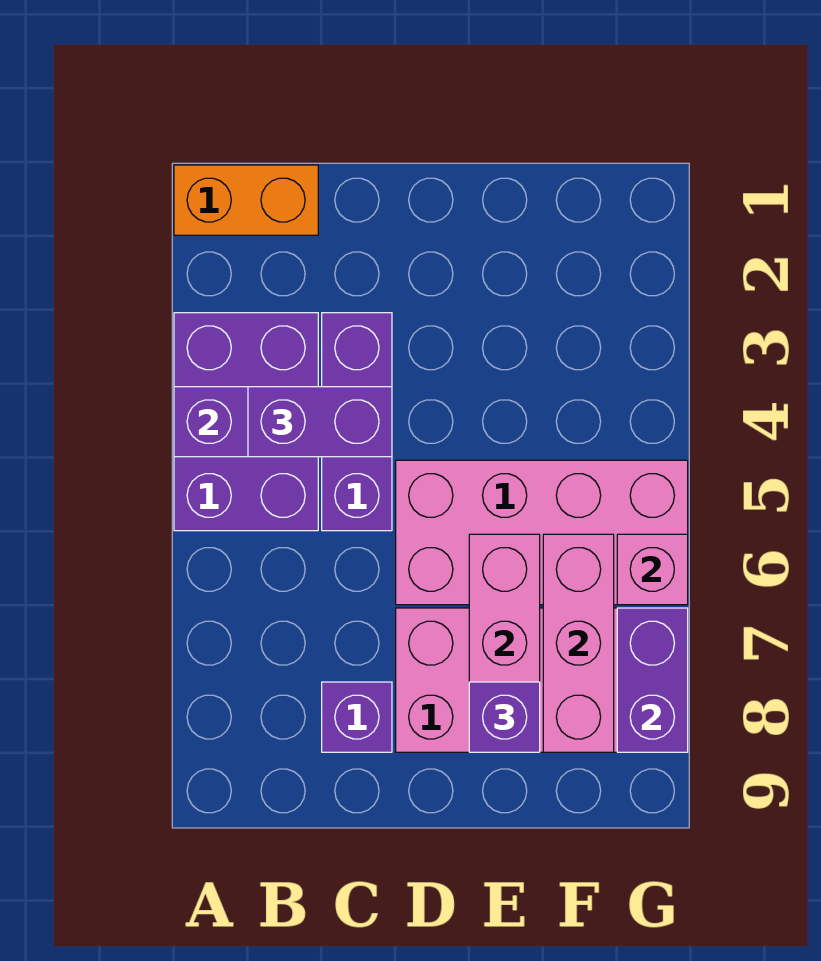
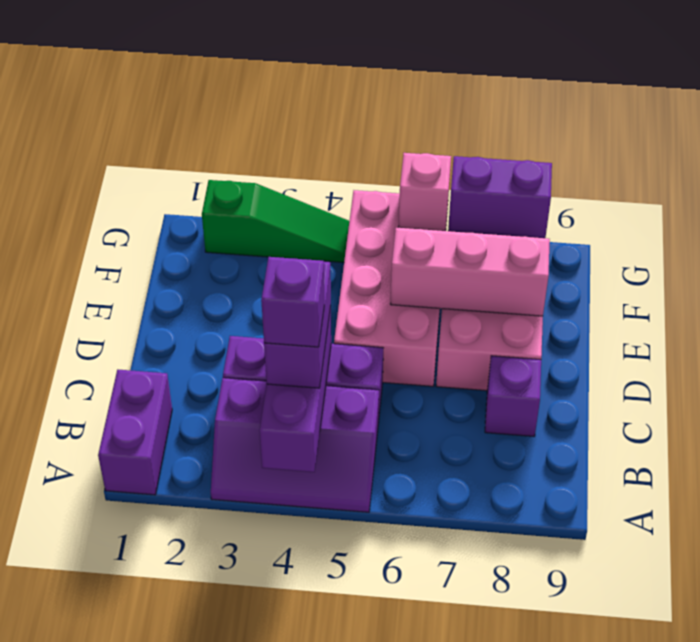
orange 1x2 brick [174,165,318,235] -> purple 1x2 brick [98,370,172,495]
purple 2x3 brick [174,313,318,531] -> purple 2x3 slope [211,378,379,512]
purple 1x1 brick [469,682,540,752] -> purple 1x1 brick moved to [261,257,324,347]
pink 1x3 brick [543,534,614,752] -> none
none -> green 1x3 slope [202,180,349,263]

